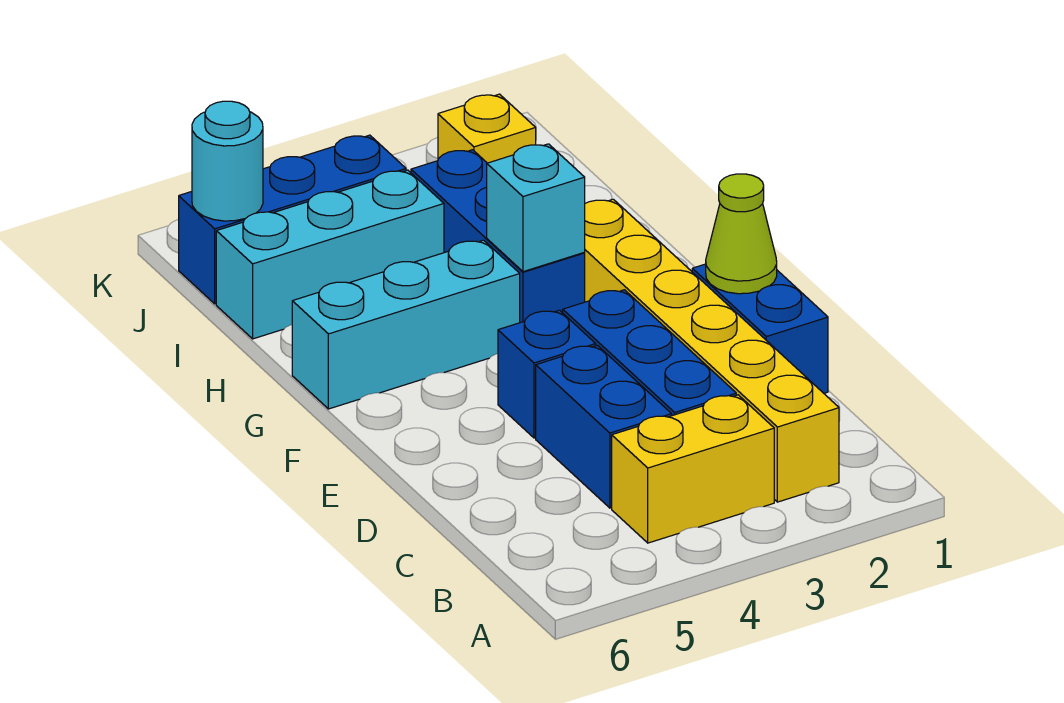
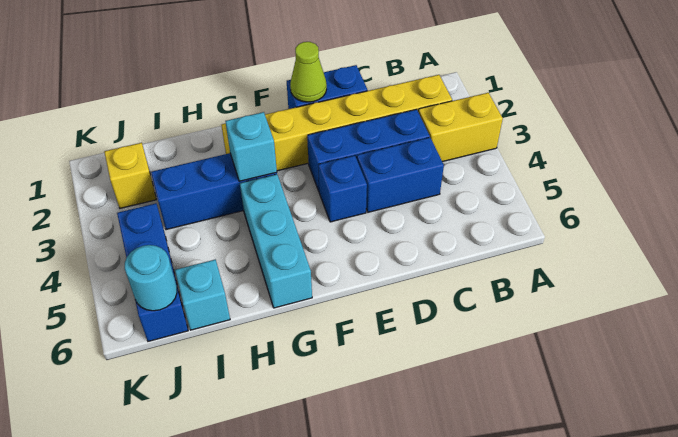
yellow 1x2 brick [612,395,774,543] -> yellow 1x2 brick turned to [418,93,503,162]
cyan 1x3 brick [216,170,444,339] -> cyan 1x1 brick [175,260,230,330]

